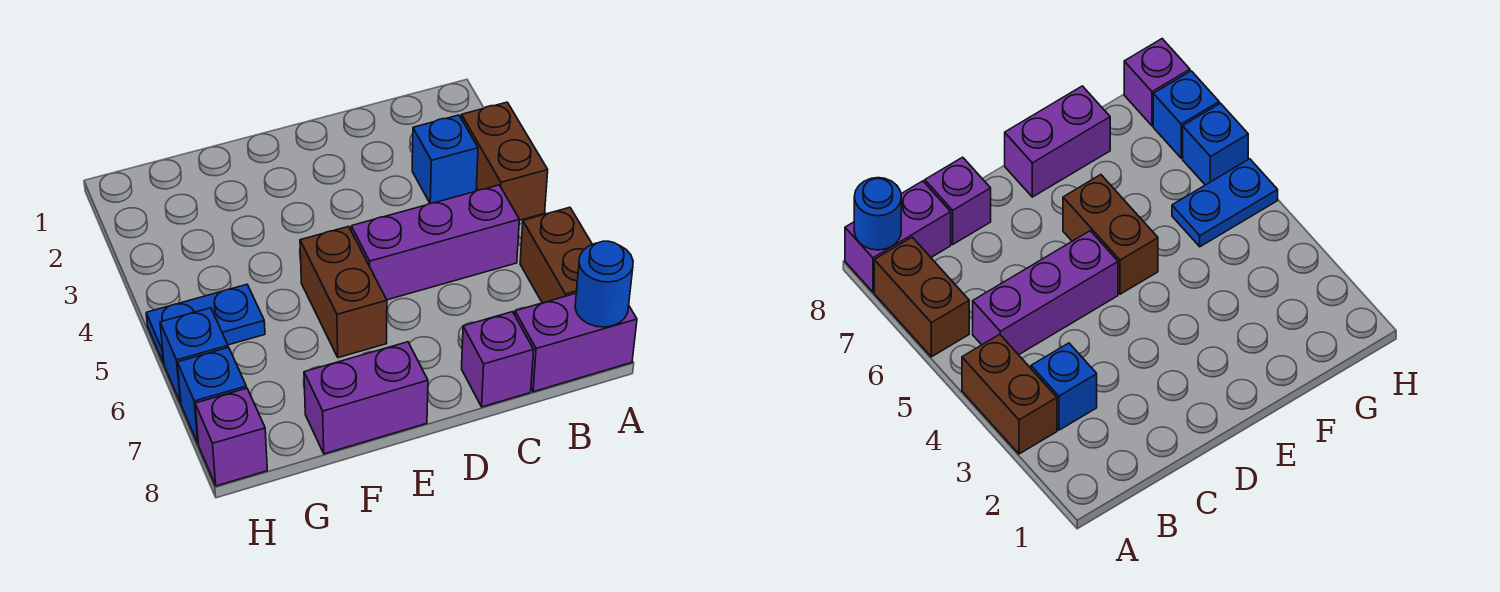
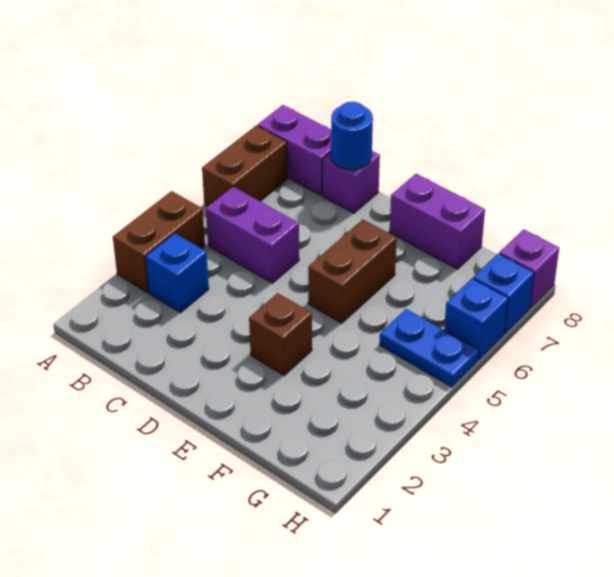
blue 1x1 round brick [575,241,633,327] -> blue 1x1 round brick moved to [331,102,373,170]
purple 1x3 brick [351,185,519,300] -> purple 1x2 brick [206,187,299,283]
none -> brown 1x1 brick [249,293,312,376]

